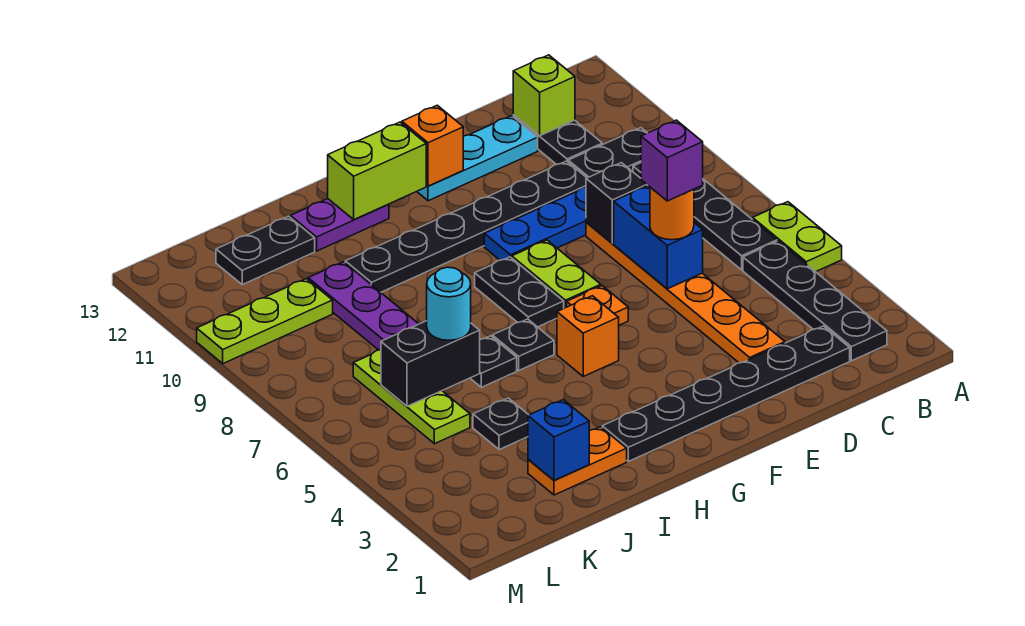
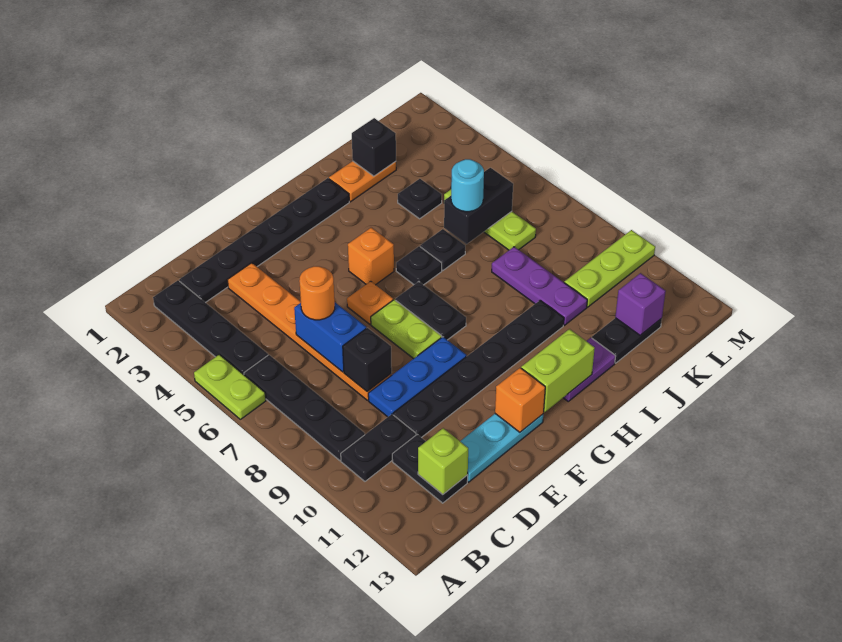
purple 1x1 brick [641,120,703,201] -> purple 1x1 brick moved to [615,273,666,335]
blue 1x1 brick [528,400,589,481] -> black 1x1 brick [352,118,396,176]

